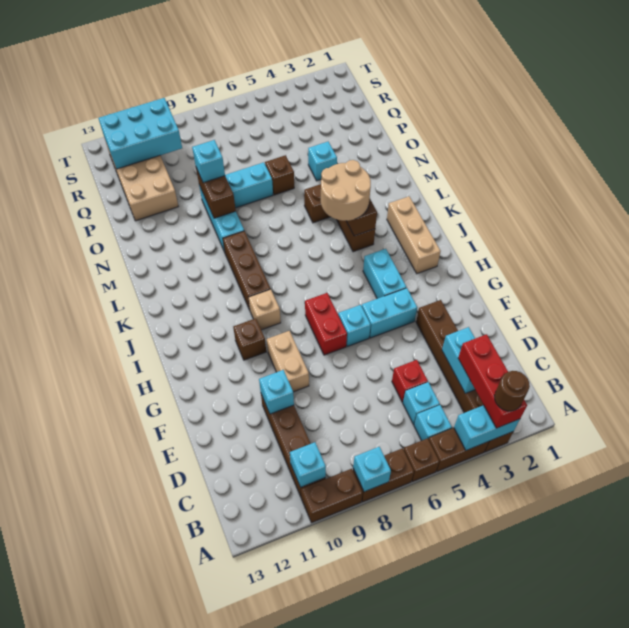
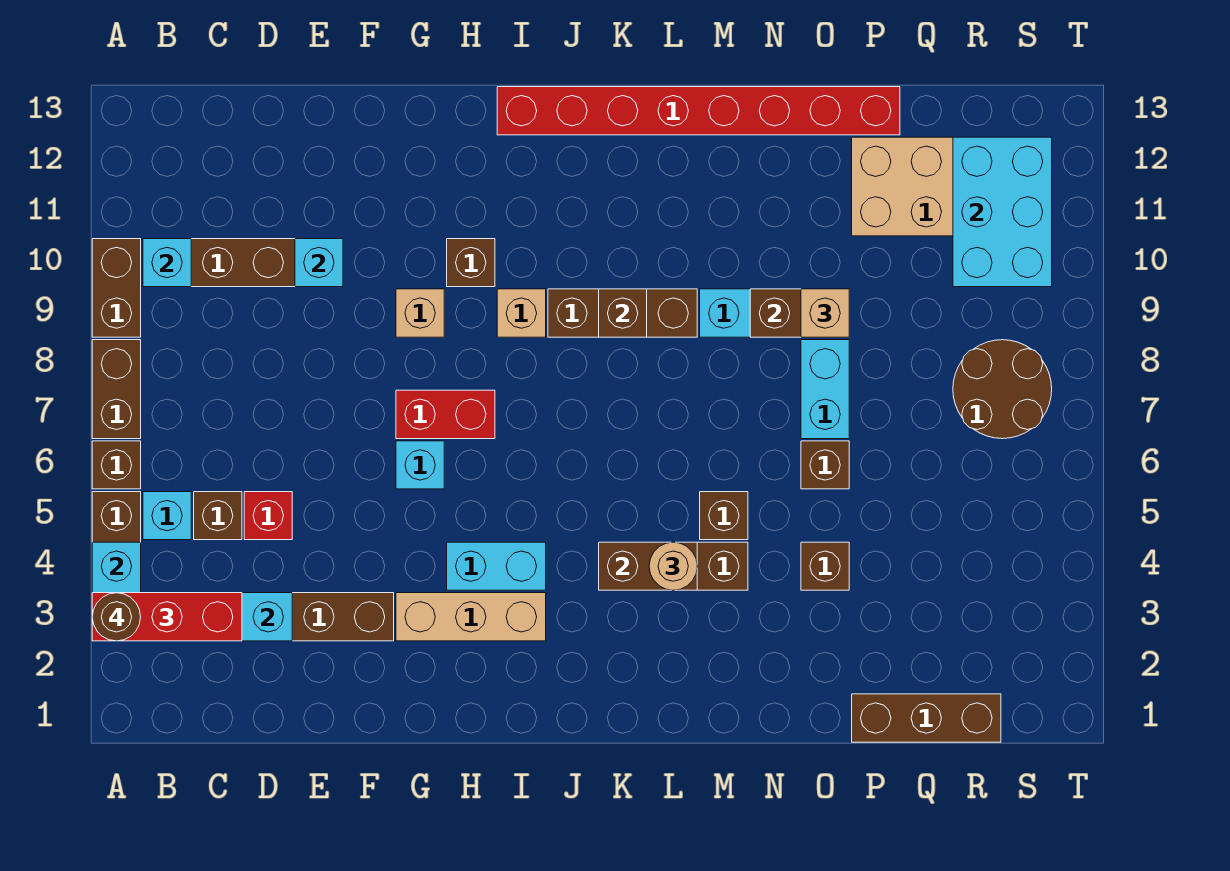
cyan 1x1 brick [353,447,391,492] -> none
cyan 1x1 brick [403,382,440,425] -> brown 1x1 brick [194,492,242,540]
tan 1x2 brick [267,331,309,392] -> tan 1x1 brick [396,289,444,337]
cyan 1x2 brick [362,288,417,338] -> none
tan 1x3 brick [387,196,441,274] -> tan 1x3 brick moved to [396,593,546,641]
none -> red 1x8 brick [497,87,900,135]
tan 2x2 round brick [321,160,371,221] -> tan 1x1 round brick [649,542,697,590]
none -> brown 1x1 brick [599,289,647,337]
cyan 1x1 brick [308,141,337,181] -> brown 1x1 brick [801,542,849,590]
cyan 1x1 brick [192,140,225,183] -> tan 1x1 brick [801,289,849,337]
none -> brown 1x3 brick [852,694,1001,742]
none -> brown 2x2 round brick [953,340,1052,439]

